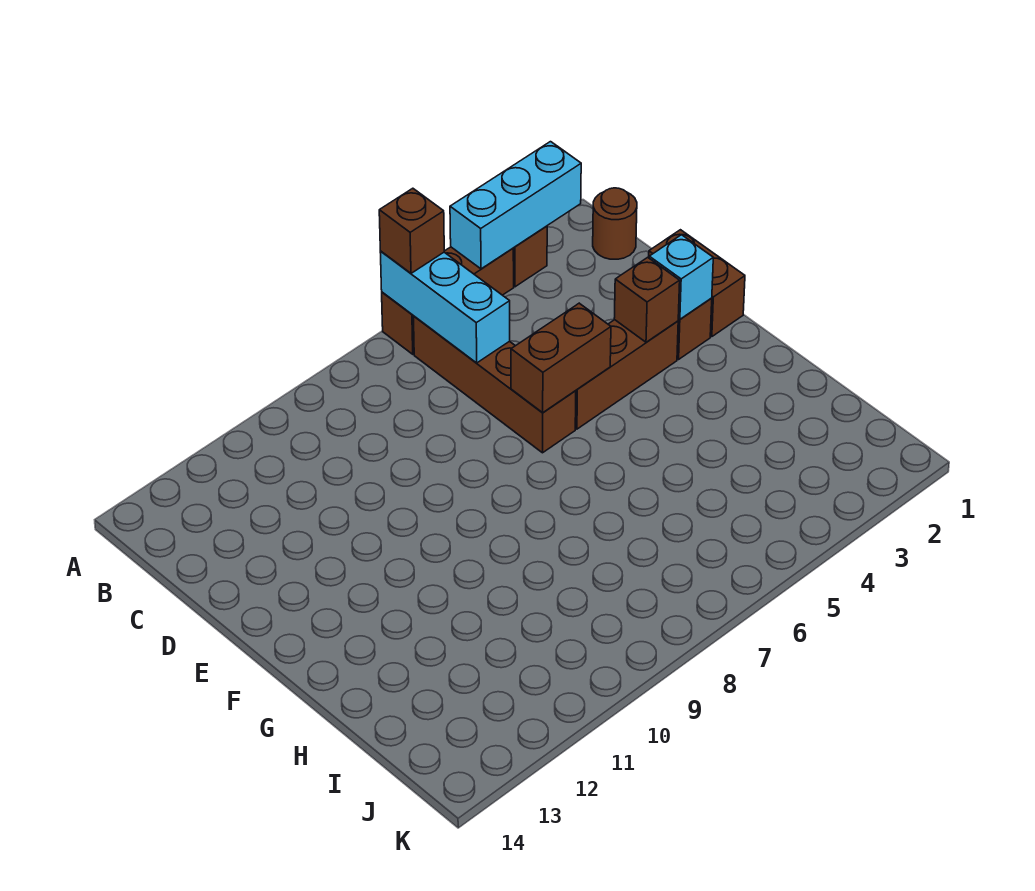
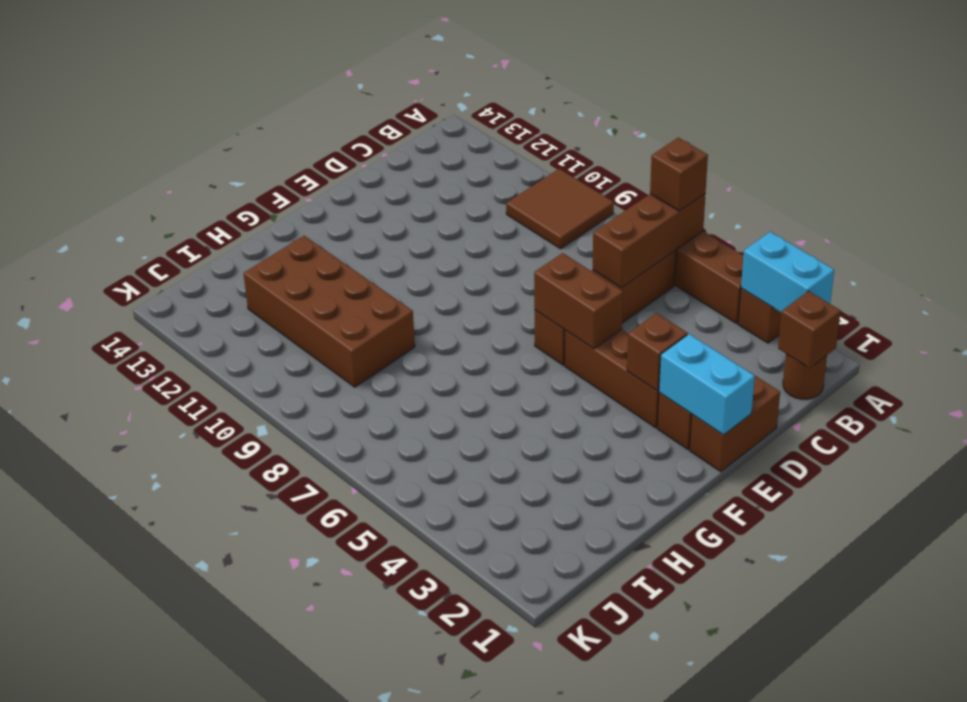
cyan 1x3 brick [450,142,581,269] -> cyan 1x2 brick [741,232,834,313]
cyan 1x3 brick [380,251,510,363] -> brown 1x3 brick [593,194,705,288]
none -> brown 2x2 tile [506,169,614,249]
none -> brown 1x1 brick [778,291,841,368]
cyan 1x1 brick [649,235,713,319] -> cyan 1x2 brick [659,334,755,435]
none -> brown 2x4 brick [243,236,415,387]

